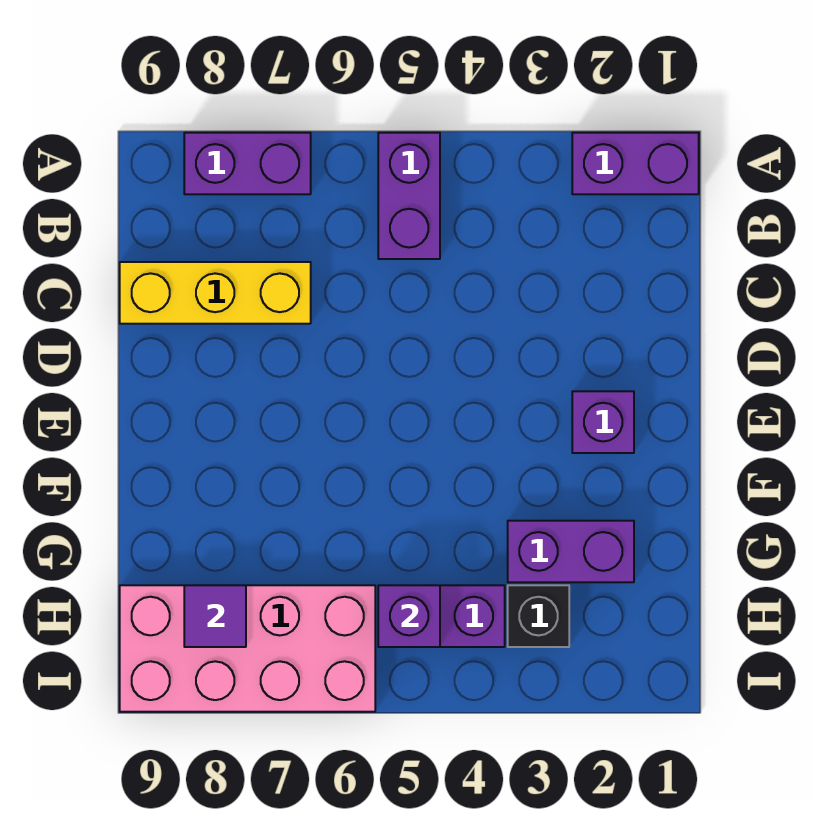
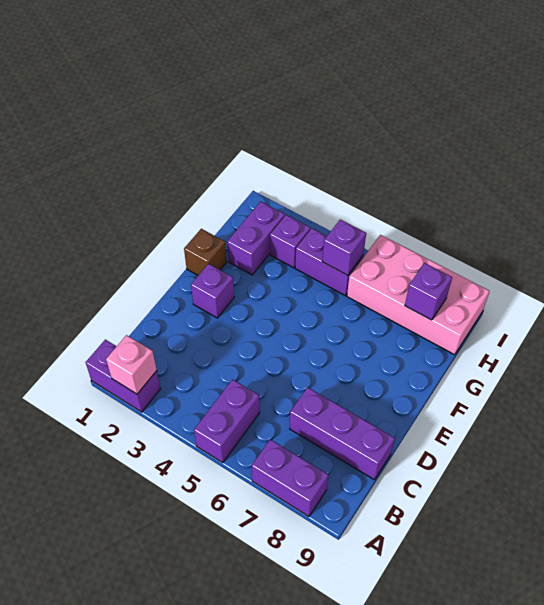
none -> pink 1x1 brick [106,335,157,394]
yellow 1x3 brick [120,262,311,324] -> purple 1x3 brick [290,387,395,480]
none -> brown 1x1 brick [184,229,227,275]
purple 1x2 brick [508,521,634,582] -> purple 1x2 brick turned to [227,202,285,275]
black 1x1 brick [508,585,569,647] -> purple 1x1 brick [270,215,310,268]
purple 1x1 tile [184,585,246,647] -> purple 1x1 brick [405,263,452,320]

